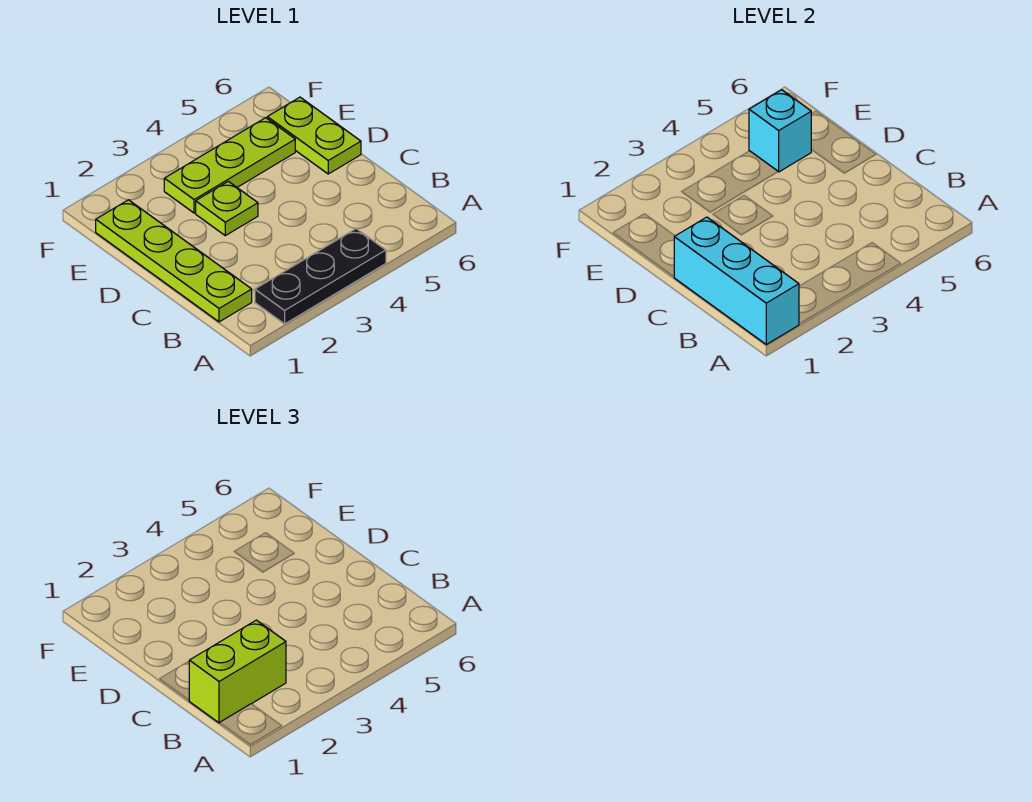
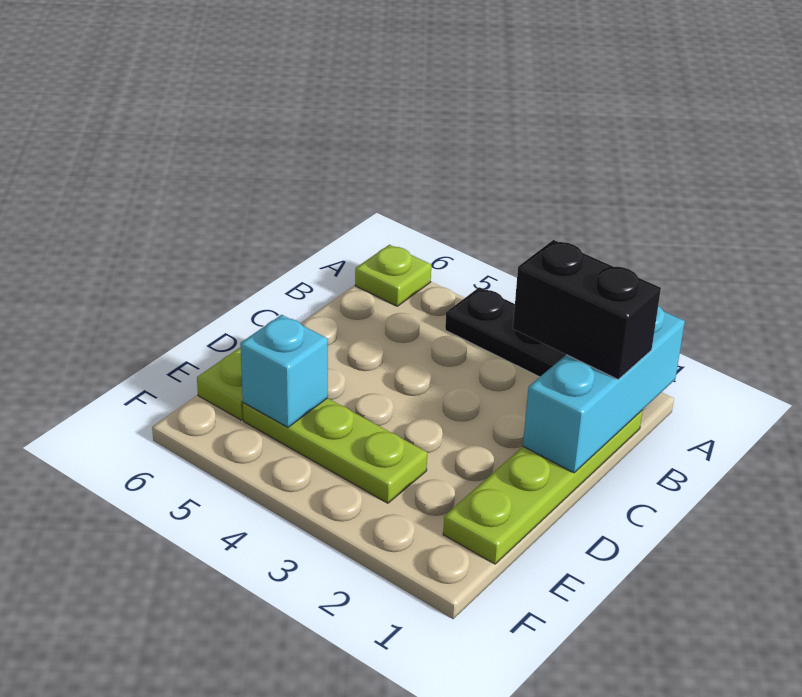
lime 1x2 brick [189,620,286,723] -> black 1x2 brick [513,240,661,380]
lime 1x1 plate [196,181,258,236] -> lime 1x1 plate moved to [355,245,431,306]

